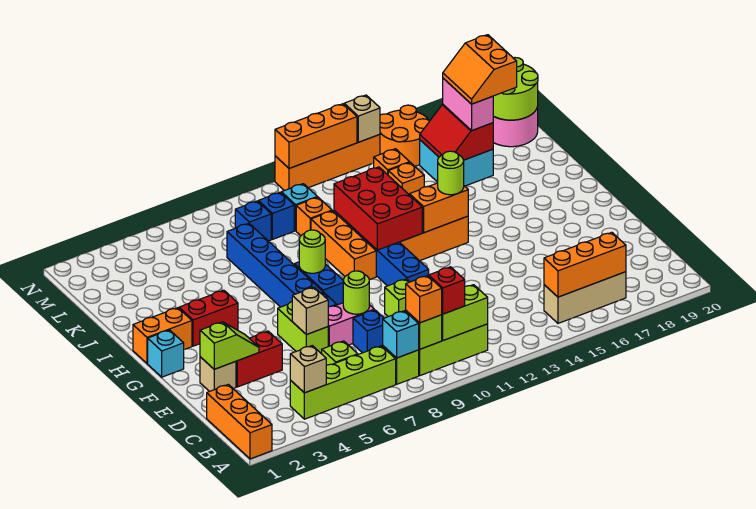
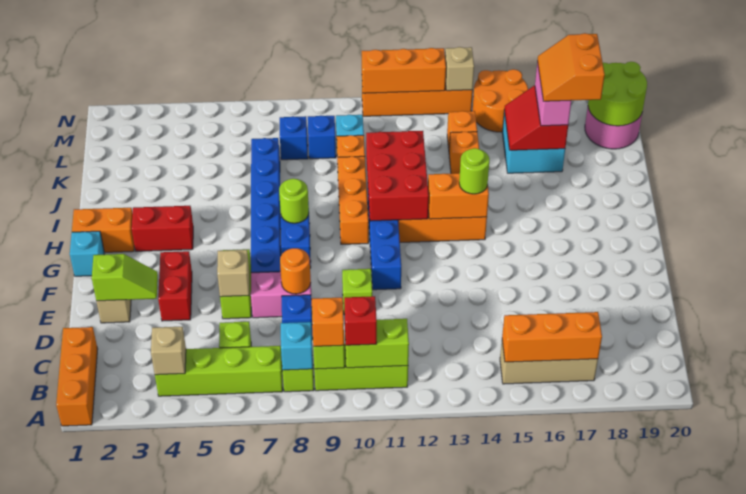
red 1x2 brick [236,331,282,387] -> red 1x2 brick turned to [158,251,192,321]
lime 1x1 round brick [343,271,369,314] -> orange 1x1 round brick [280,248,311,294]

